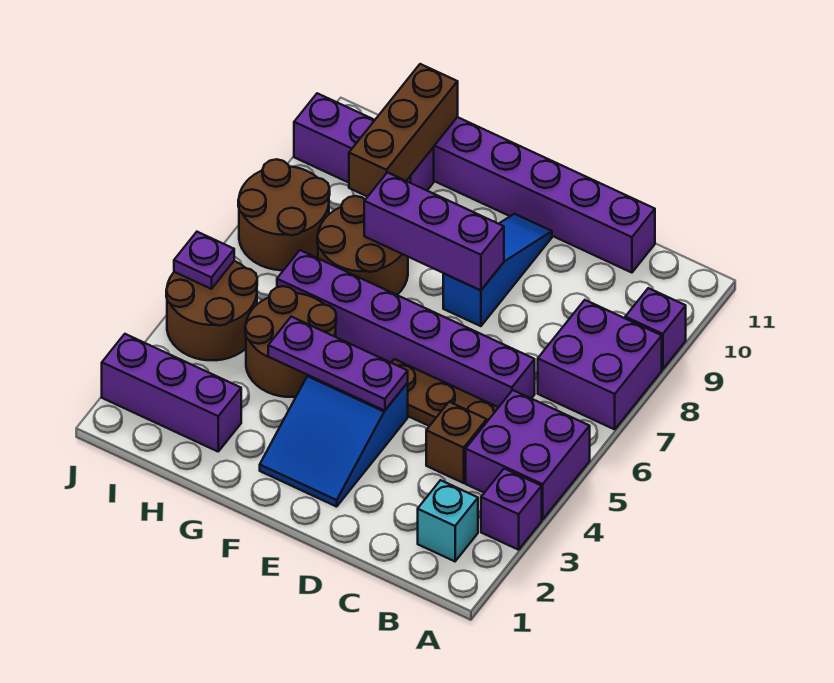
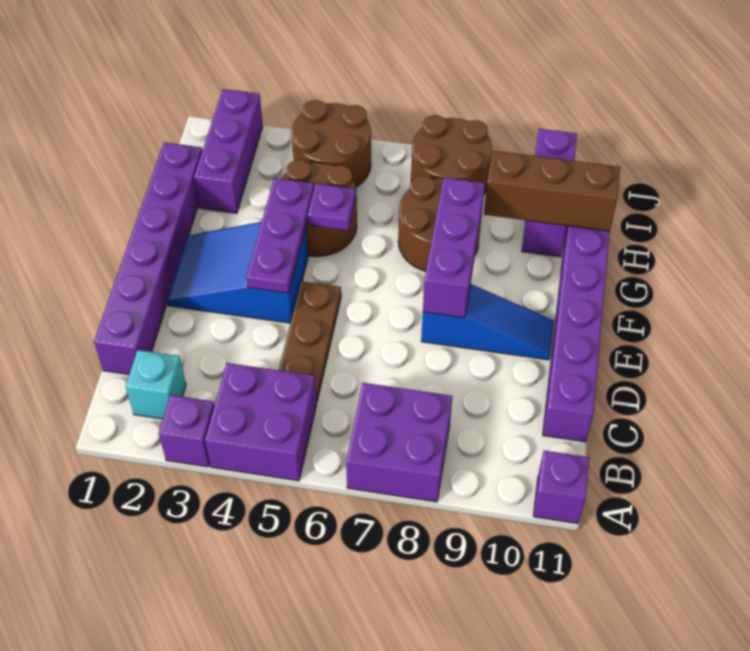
purple 1x1 brick [625,288,686,369] -> purple 1x1 brick moved to [533,451,589,524]
brown 1x1 brick [426,402,487,483] -> none
purple 1x6 brick [277,250,535,407] -> purple 1x6 brick moved to [94,142,202,374]
purple 1x1 plate [174,232,234,289] -> purple 1x1 plate moved to [308,184,356,230]

